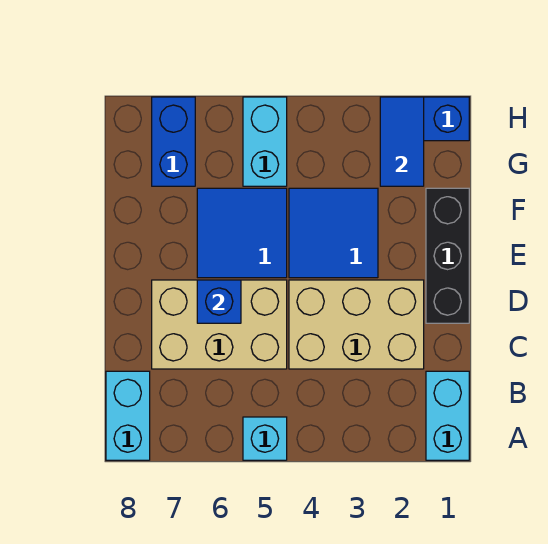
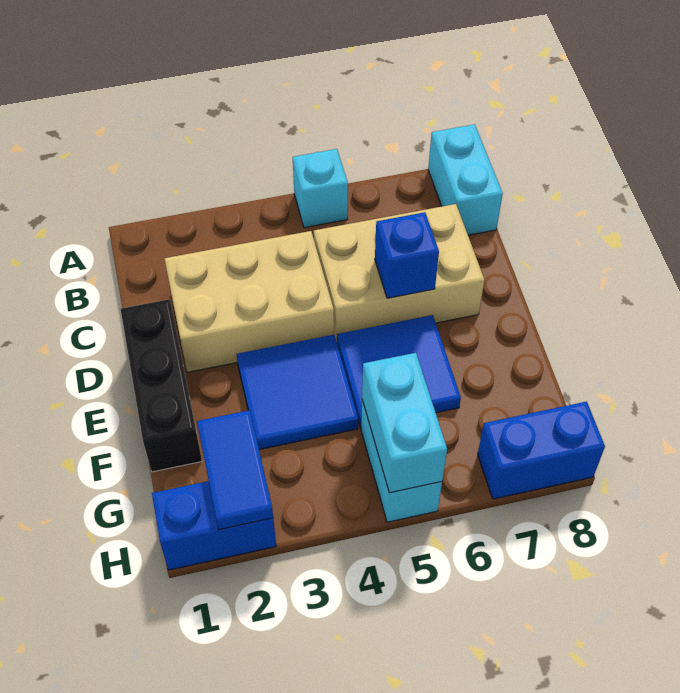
cyan 1x2 brick [426,371,469,460] -> cyan 1x2 brick moved to [362,353,447,493]
blue 1x2 brick [152,97,195,186] -> blue 1x2 brick turned to [478,402,605,499]

